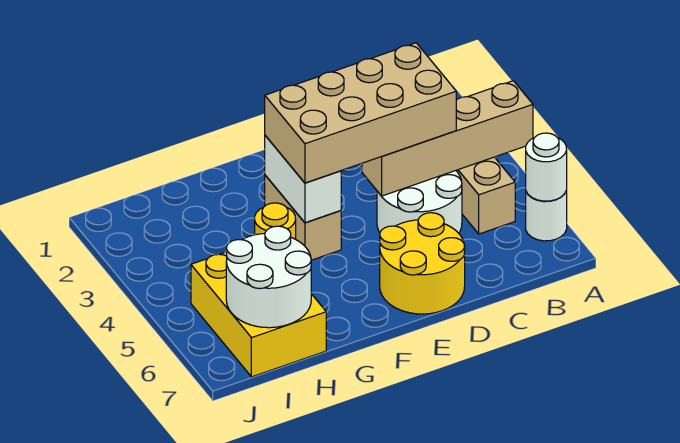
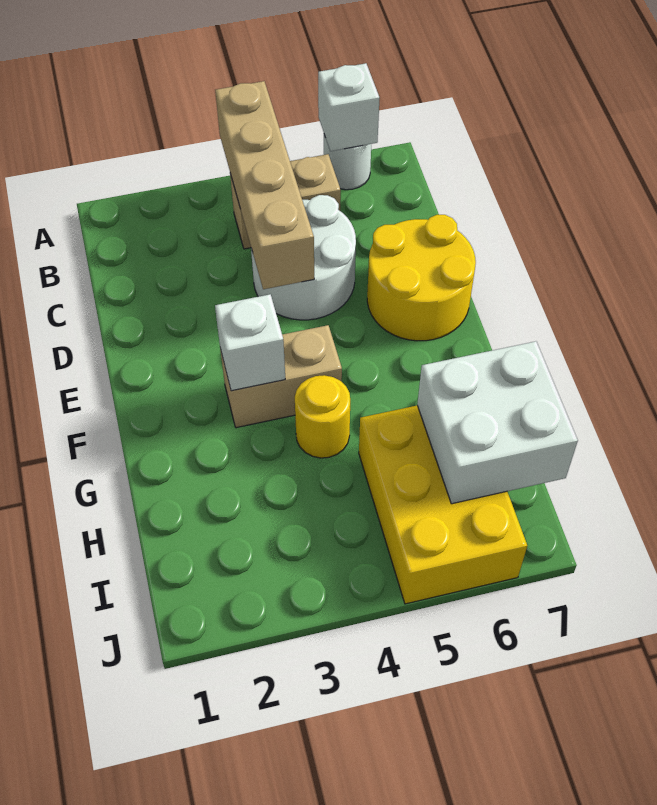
white 1x1 round brick [526,133,567,201] -> white 1x1 brick [318,63,380,151]
tan 2x4 brick [265,43,456,183] -> none
white 1x2 brick [265,136,341,223] -> white 1x1 brick [215,294,285,391]
yellow 2x3 brick [191,252,326,377] -> yellow 2x3 brick turned to [359,405,527,604]
white 2x2 round brick [226,226,311,328] -> white 2x2 brick [417,341,578,504]

